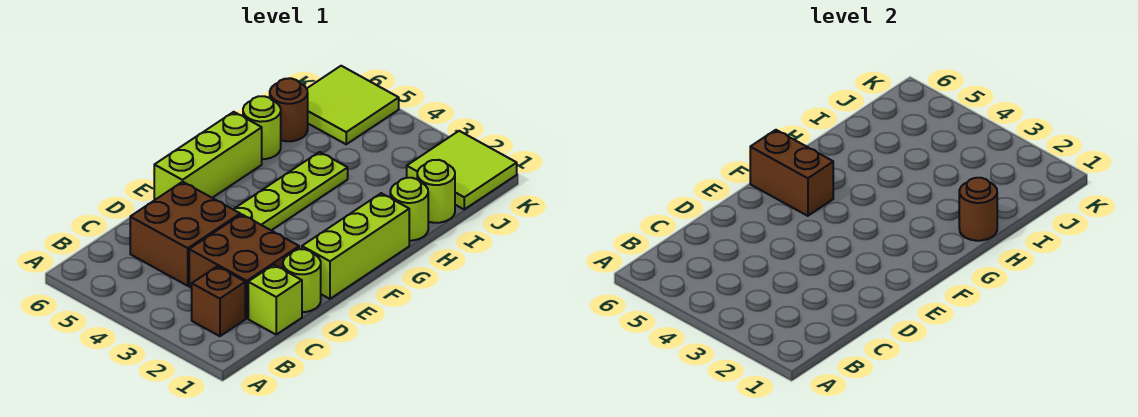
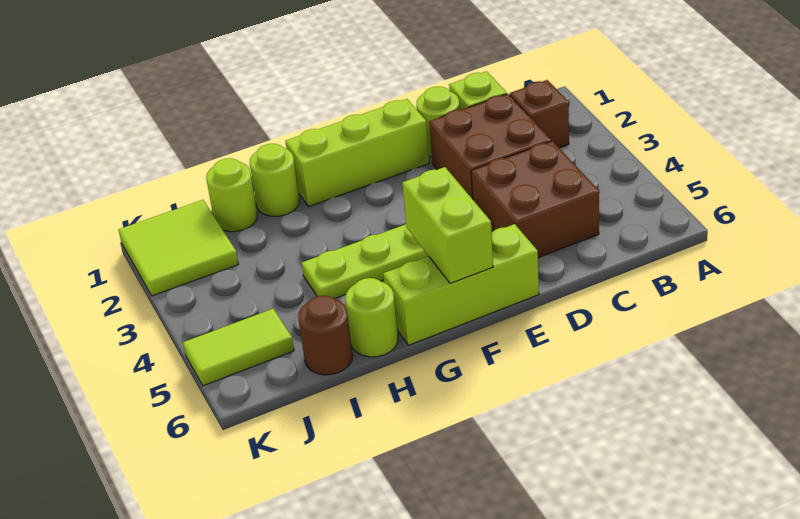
brown 1x2 brick [750,130,833,216] -> lime 1x2 brick [403,167,493,283]
brown 1x1 round brick [959,178,997,241] -> none
lime 2x2 tile [307,66,399,144] -> lime 1x2 tile [183,309,294,386]

